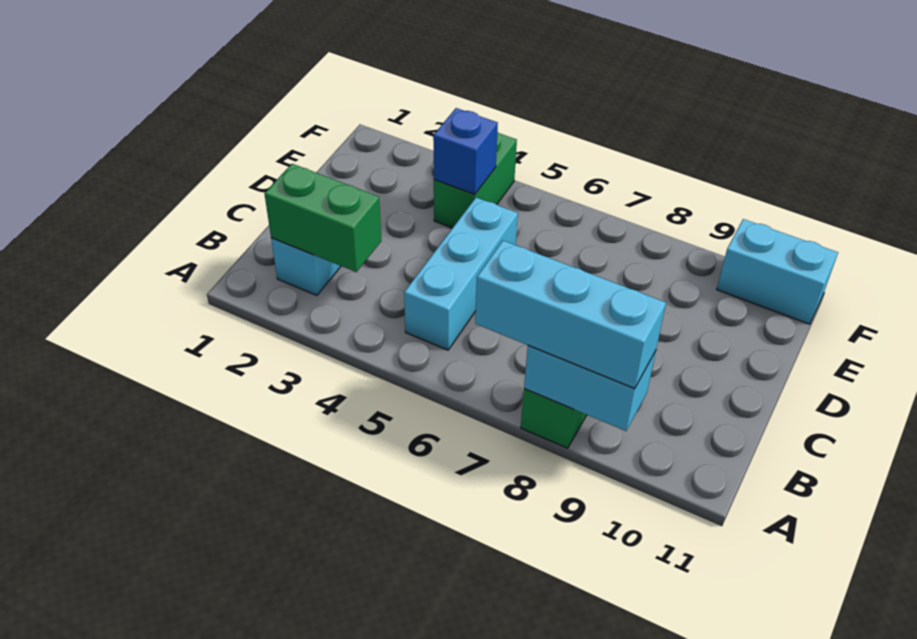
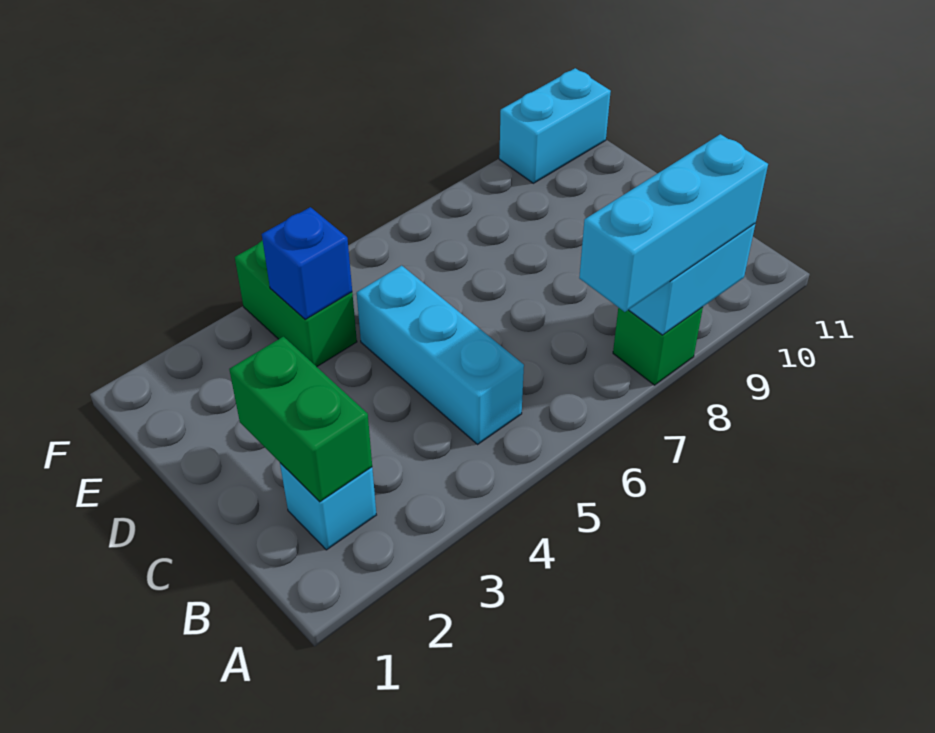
green 1x2 brick [264,164,382,272] -> green 1x2 brick turned to [229,337,372,502]

